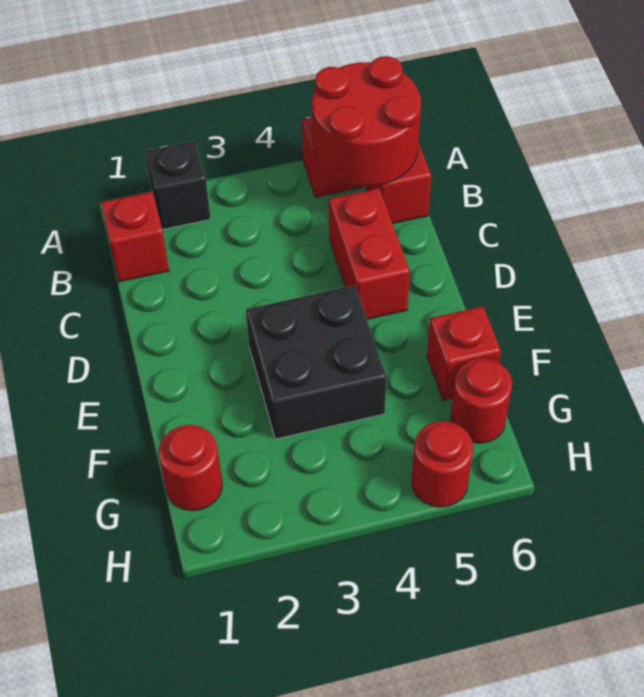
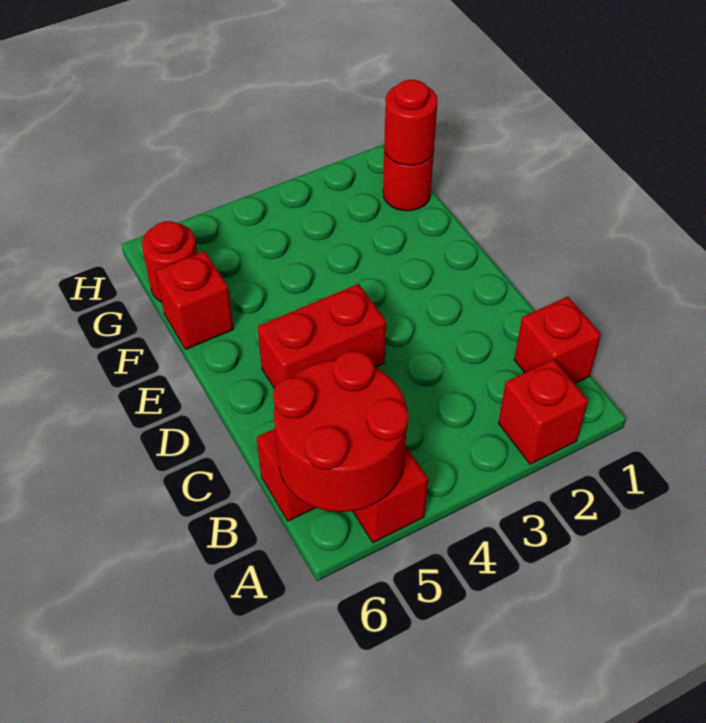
black 1x1 brick [145,141,211,229] -> red 1x1 brick [498,359,588,464]
red 1x2 brick [329,188,410,319] -> red 1x2 brick turned to [257,284,386,388]
black 2x2 brick [246,285,386,439] -> none
red 1x1 round brick [412,421,473,507] -> red 1x1 round brick moved to [384,80,438,165]

